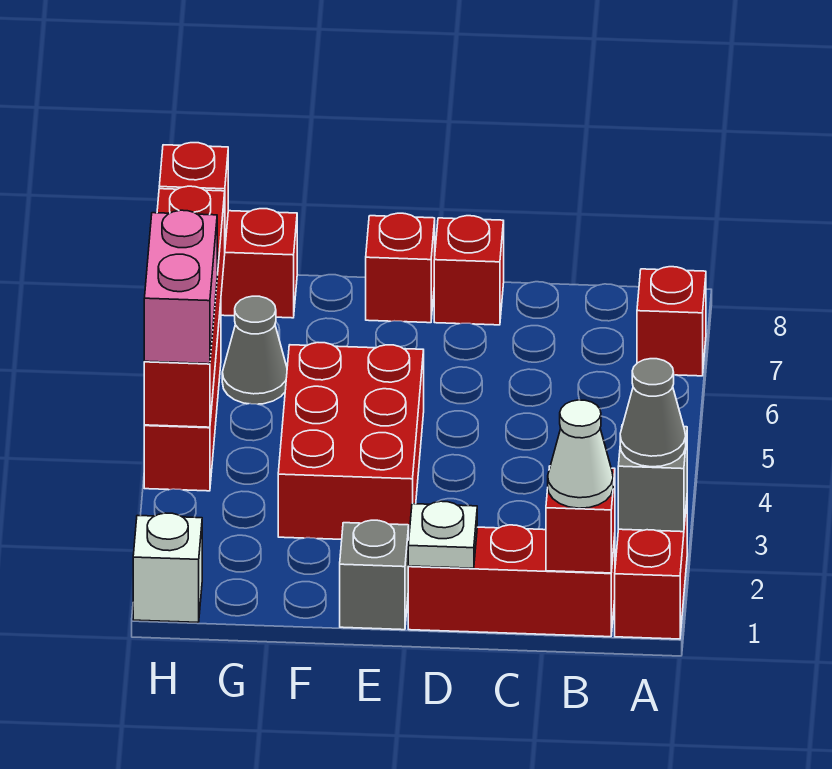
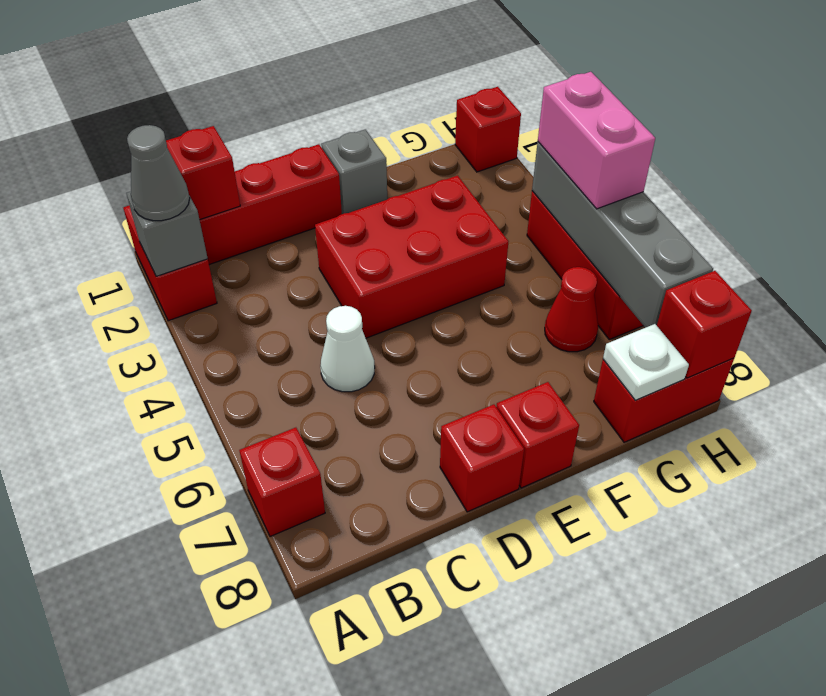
white 1x1 cone [548,400,613,508] -> white 1x1 cone moved to [320,306,375,392]
white 1x1 plate [408,501,477,568] -> white 1x1 plate moved to [603,324,689,400]
red 2x3 brick [278,343,424,539] -> red 2x3 brick turned to [315,176,508,338]
grey 1x1 cone [222,296,287,404] -> red 1x1 cone [545,267,598,352]
white 1x1 brick [133,513,202,622] -> red 1x1 brick [455,87,521,172]
red 1x4 brick [144,186,225,427] -> grey 1x4 brick [532,142,713,328]

